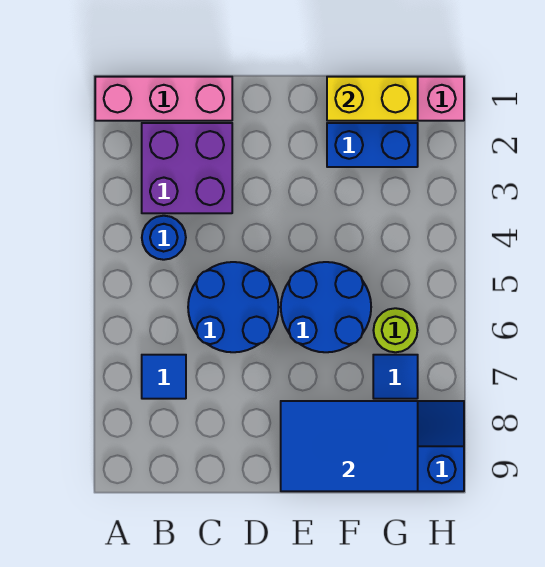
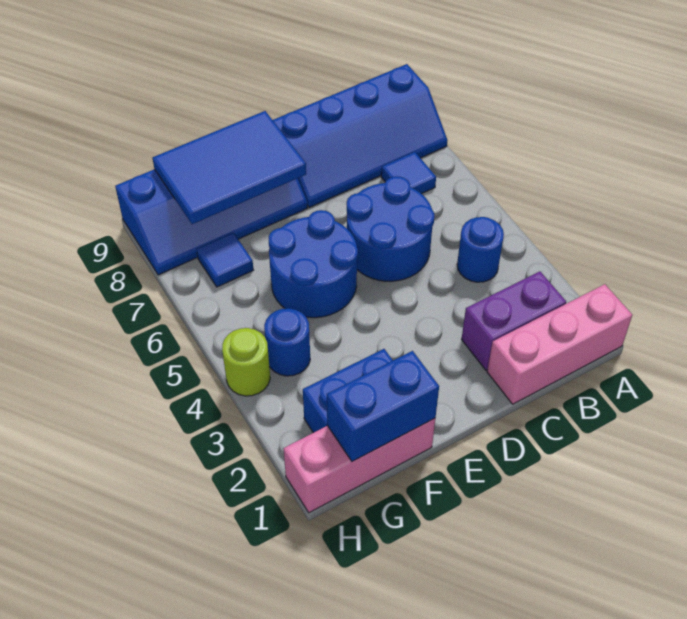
none -> blue 2x4 slope [273,64,447,207]
purple 2x2 brick [142,123,232,213] -> purple 1x2 brick [462,271,566,370]
yellow 1x2 brick [327,77,418,121] -> blue 1x2 brick [327,351,439,461]
none -> blue 1x1 round brick [264,308,310,376]
lime 1x1 round brick [373,308,418,352] -> lime 1x1 round brick moved to [222,328,270,396]

